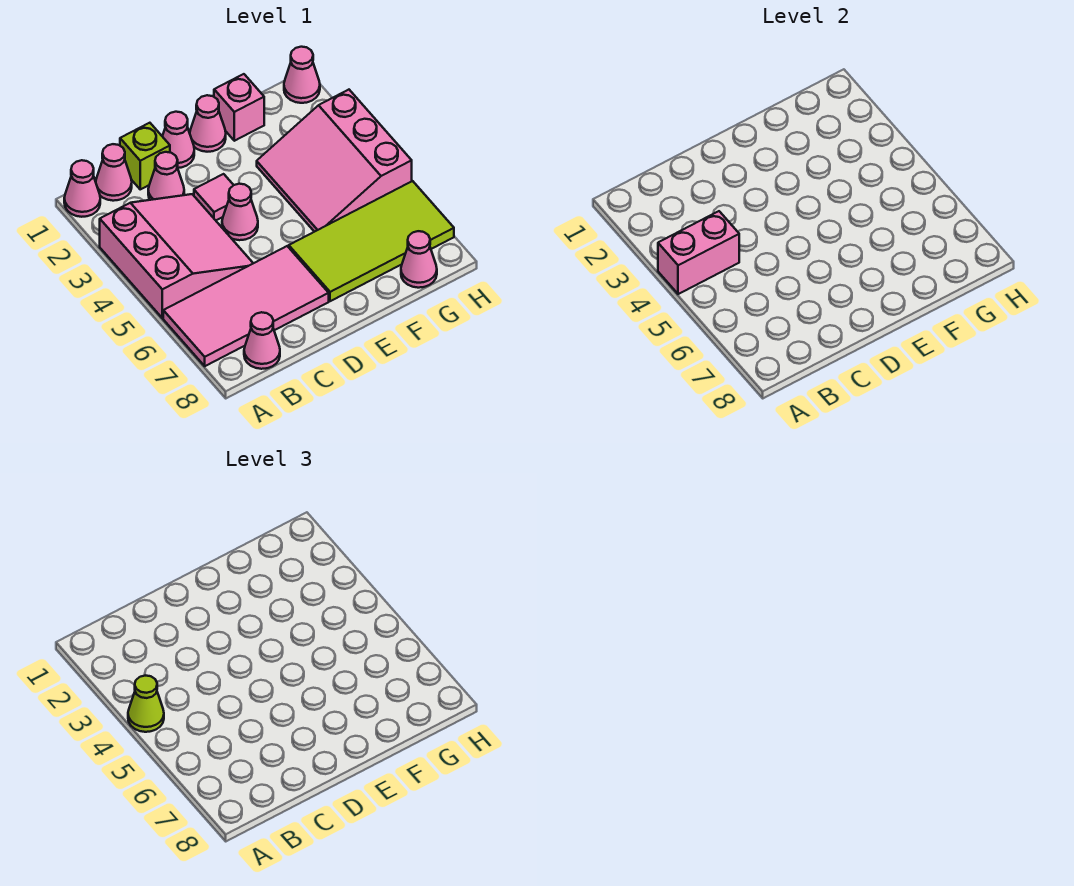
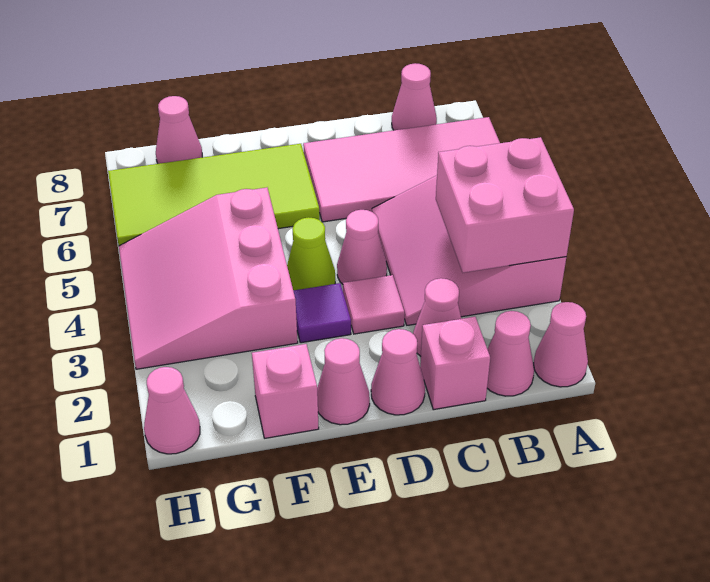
pink 1x2 brick [658,211,739,294] -> pink 2x2 brick [436,137,574,273]
lime 1x1 cone [128,675,164,732] -> lime 1x1 cone moved to [287,217,335,290]
lime 1x1 brick [120,123,170,189] -> pink 1x1 brick [420,317,490,410]
none -> purple 1x1 tile [293,283,351,343]
pink 3x3 slope [257,90,412,232] -> pink 3x3 slope turned to [119,188,298,369]

